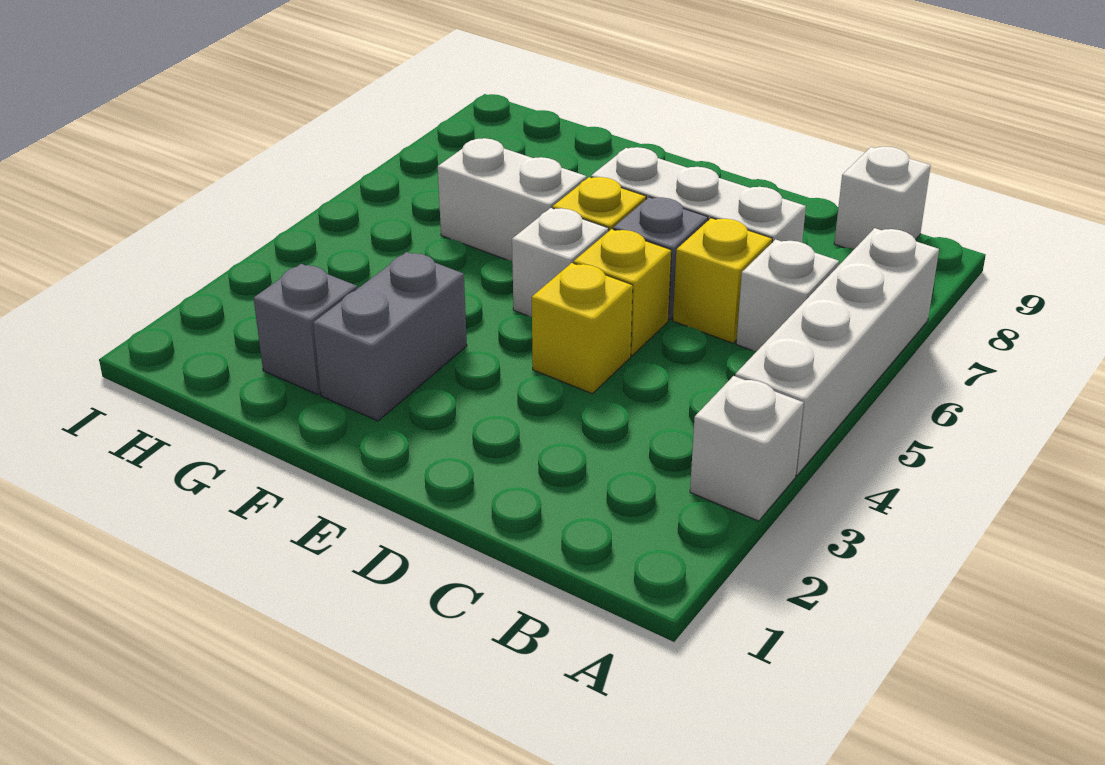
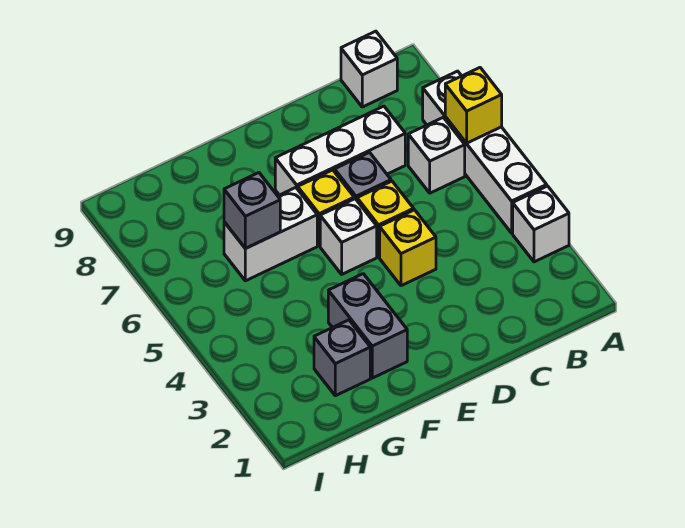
yellow 1x1 brick [673,218,772,343] -> yellow 1x1 brick moved to [445,68,502,143]
none -> grey 1x1 brick [224,173,280,248]

